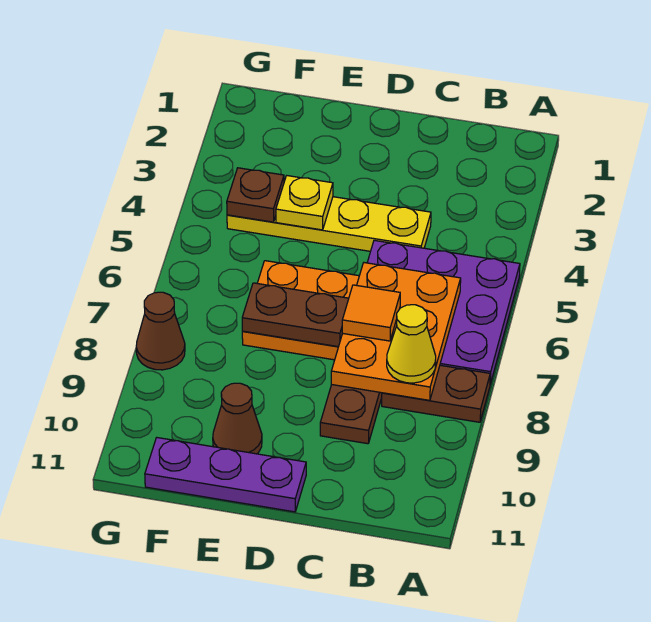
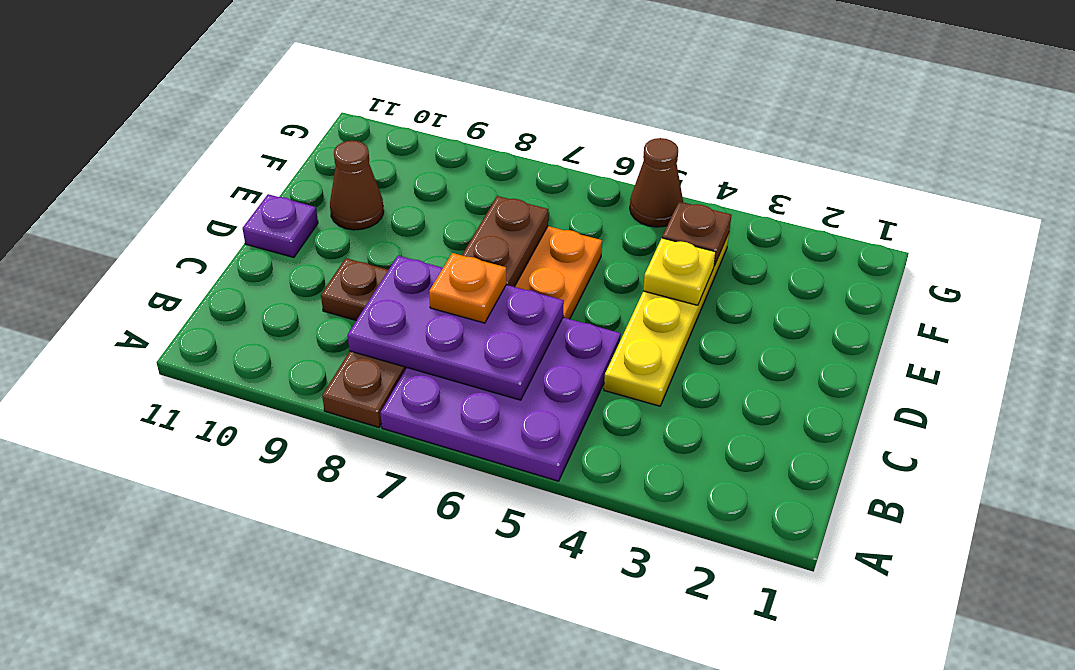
orange 2x3 plate [331,263,461,400] -> purple 2x3 plate [348,256,564,400]
yellow 1x1 cone [387,305,436,383] -> none
orange 1x1 tile [342,285,400,341] -> orange 1x1 plate [429,253,506,323]
purple 1x3 plate [145,438,306,512] -> purple 1x1 plate [243,194,318,257]
brown 1x1 cone [136,292,185,370] -> brown 1x1 cone moved to [630,138,683,227]

